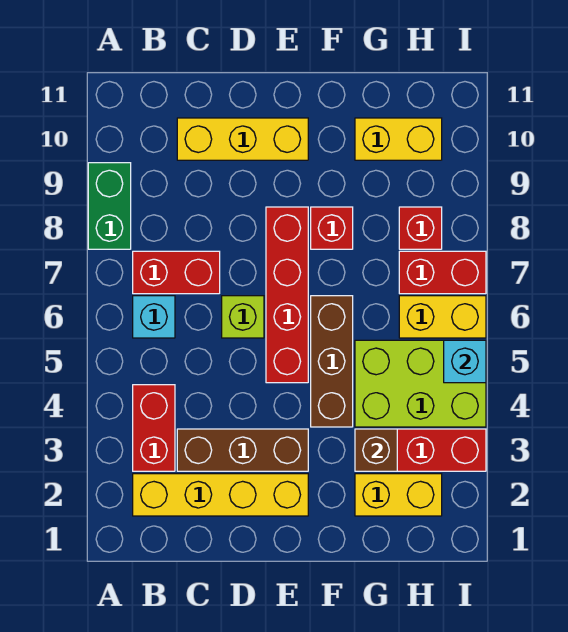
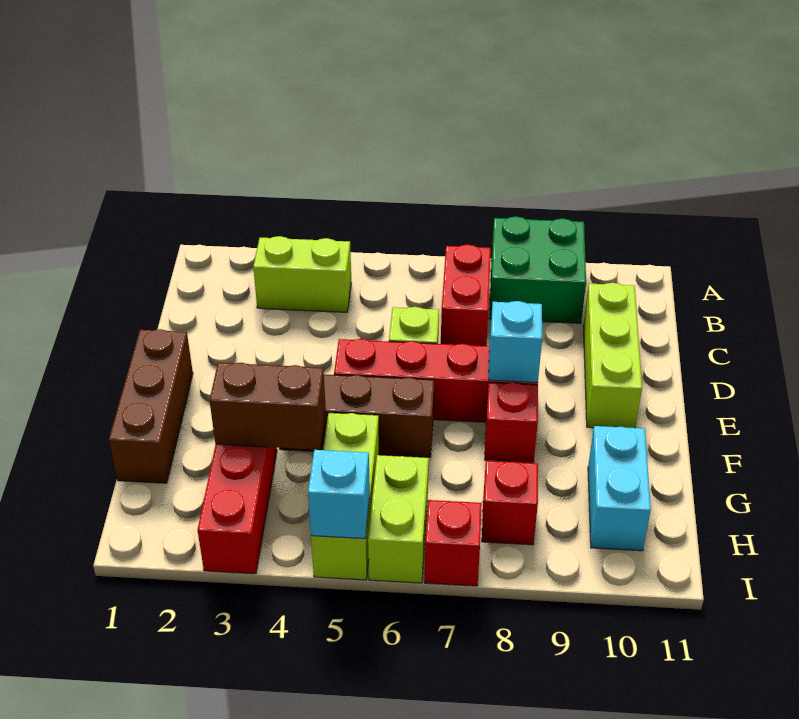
green 1x2 brick [88,163,131,249] -> green 2x2 brick [489,216,586,323]
yellow 1x4 brick [133,474,308,516] -> none
red 1x2 brick [133,385,175,471] -> lime 1x2 brick [253,236,351,312]
cyan 1x1 brick [133,296,175,338] -> cyan 1x1 brick moved to [489,301,542,383]
brown 1x3 brick [177,429,308,471] -> brown 1x3 brick moved to [109,329,193,483]
yellow 1x3 brick [177,118,308,160] -> lime 1x3 brick [583,283,642,428]
yellow 1x2 brick [355,474,442,516] -> none
brown 1x1 brick [355,429,397,471] -> brown 1x2 brick [210,363,326,450]
lime 2x3 brick [355,340,486,427] -> lime 1x3 brick [311,413,379,580]
yellow 1x2 brick [355,118,442,160] -> cyan 1x2 brick [588,426,651,551]
yellow 1x2 brick [399,296,486,338] -> lime 1x2 brick [368,455,429,583]
red 1x2 brick [399,251,486,294] -> red 1x1 brick [425,500,482,586]

